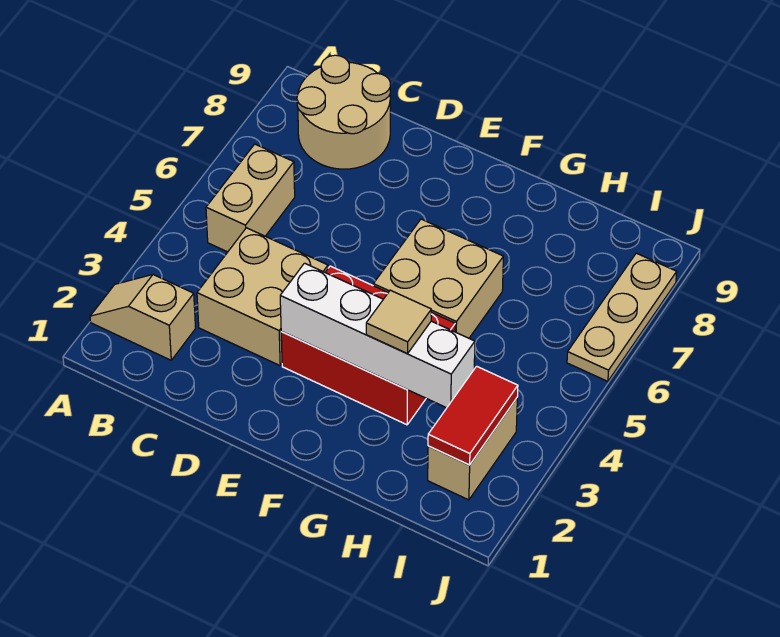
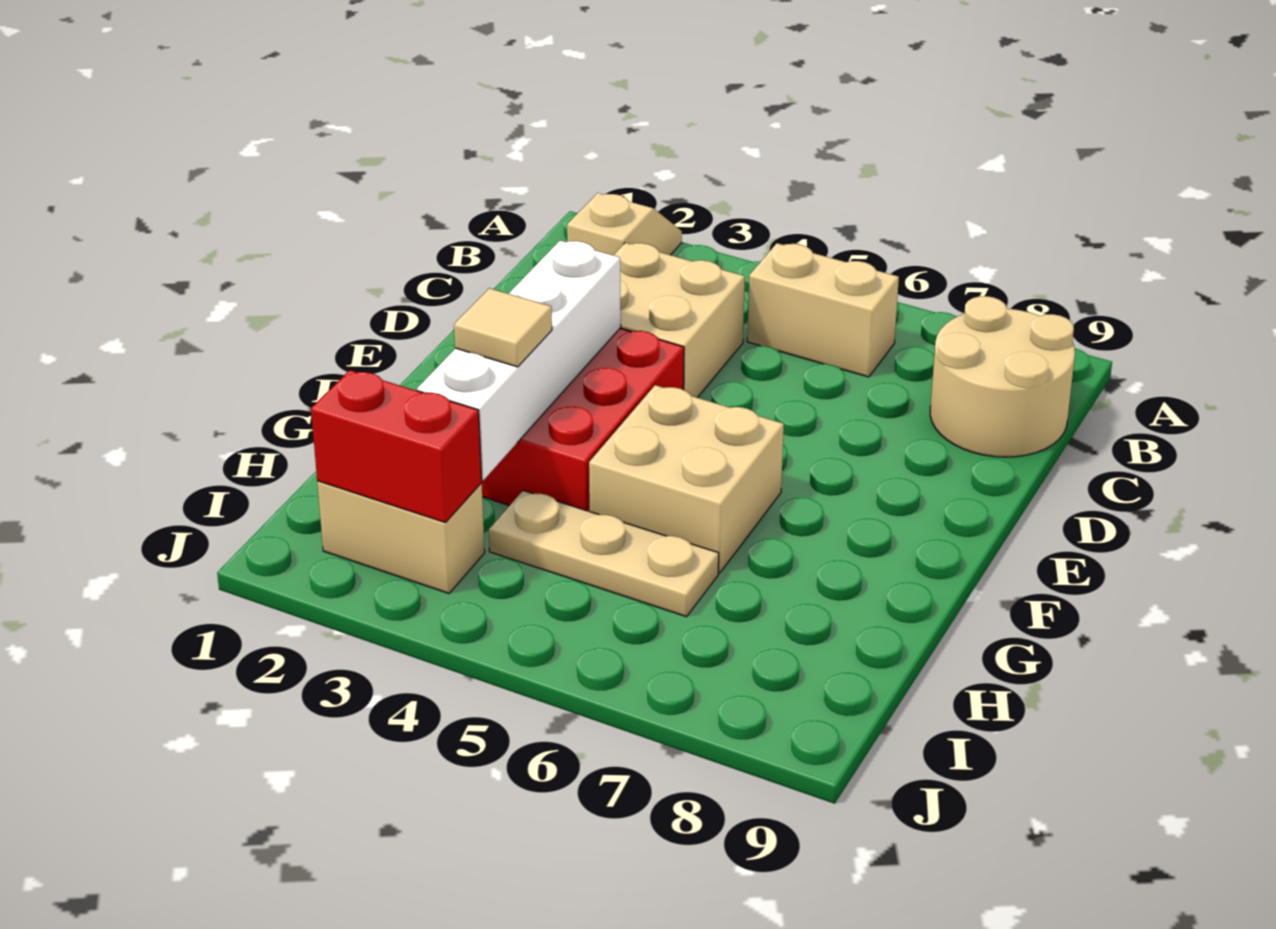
red 1x2 tile [428,366,518,465] -> red 1x2 brick [311,370,482,523]
tan 1x3 plate [567,253,677,381] -> tan 1x3 plate moved to [489,490,719,617]

